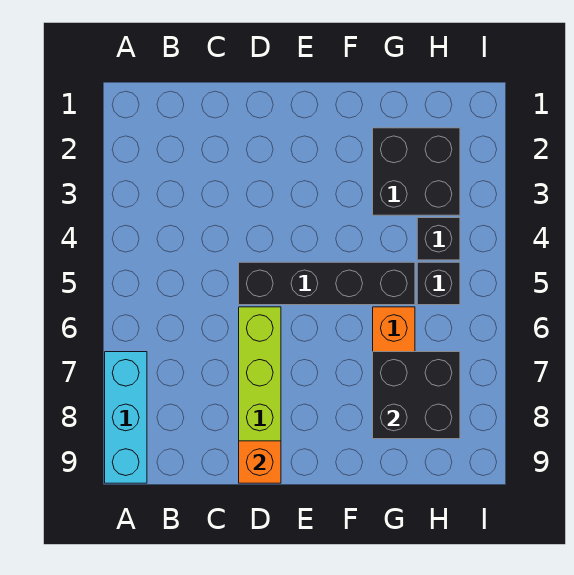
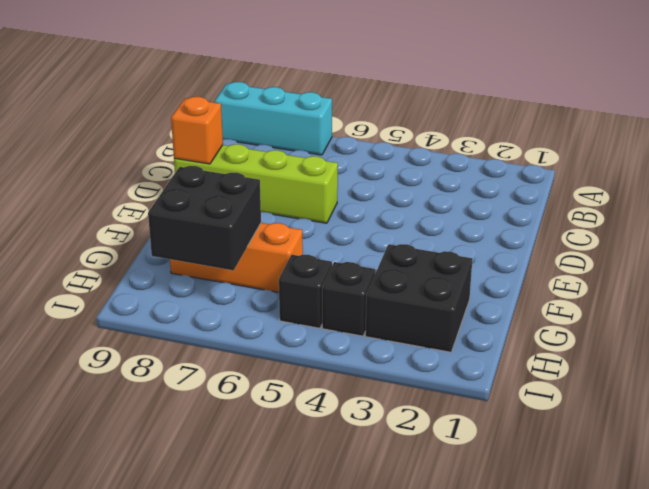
black 1x4 brick [239,262,415,305] -> none

